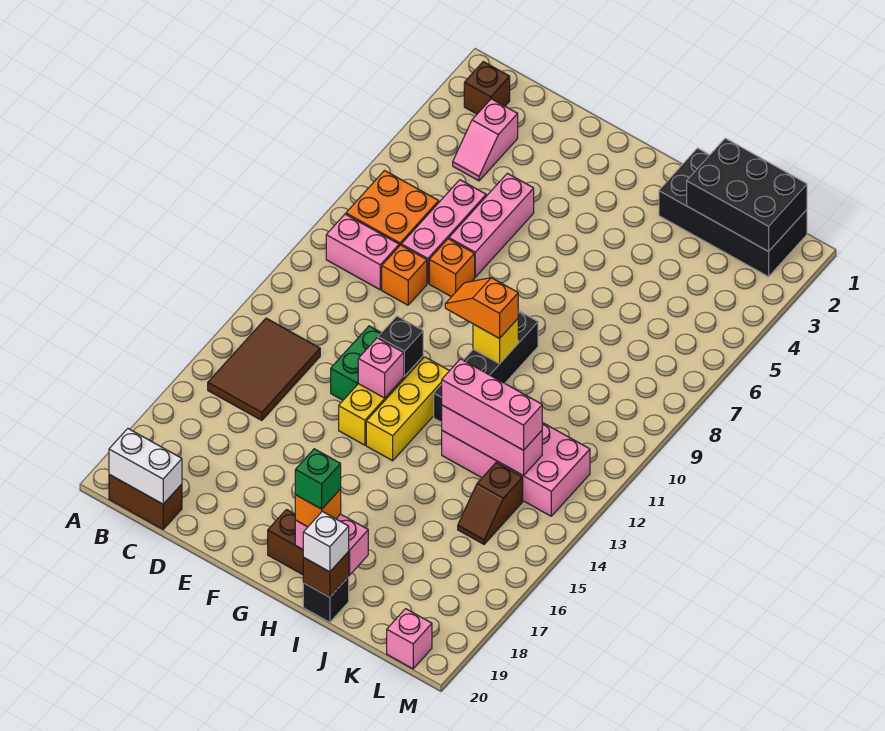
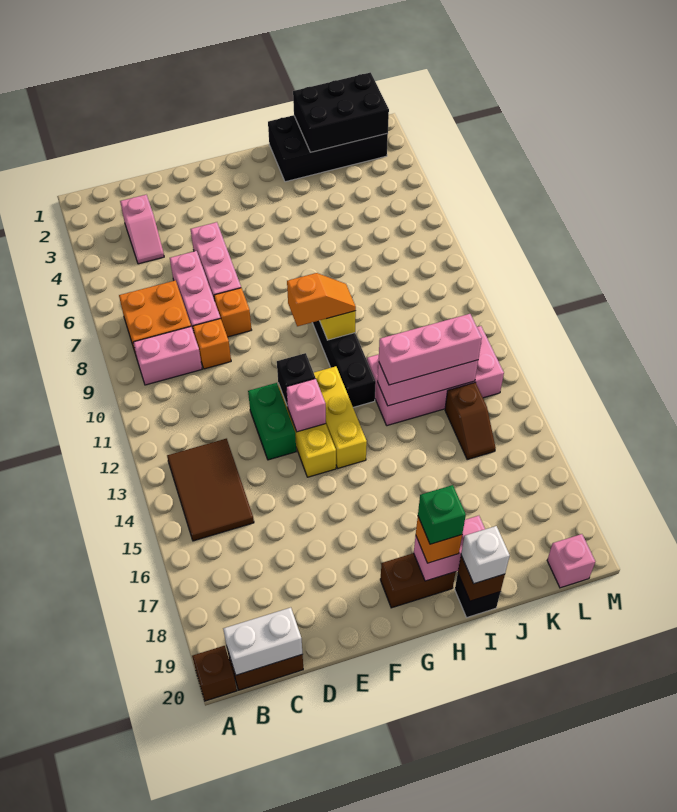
brown 1x1 brick [464,62,510,114] -> brown 1x1 brick moved to [192,646,237,701]
orange 1x2 slope [445,278,518,339] -> orange 1x2 slope turned to [287,273,356,326]

